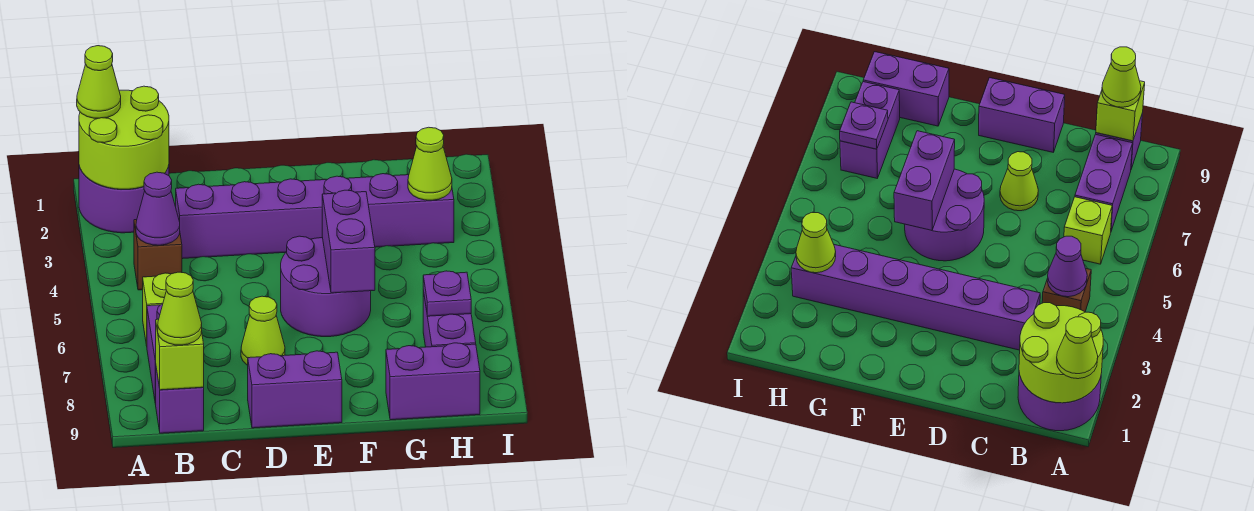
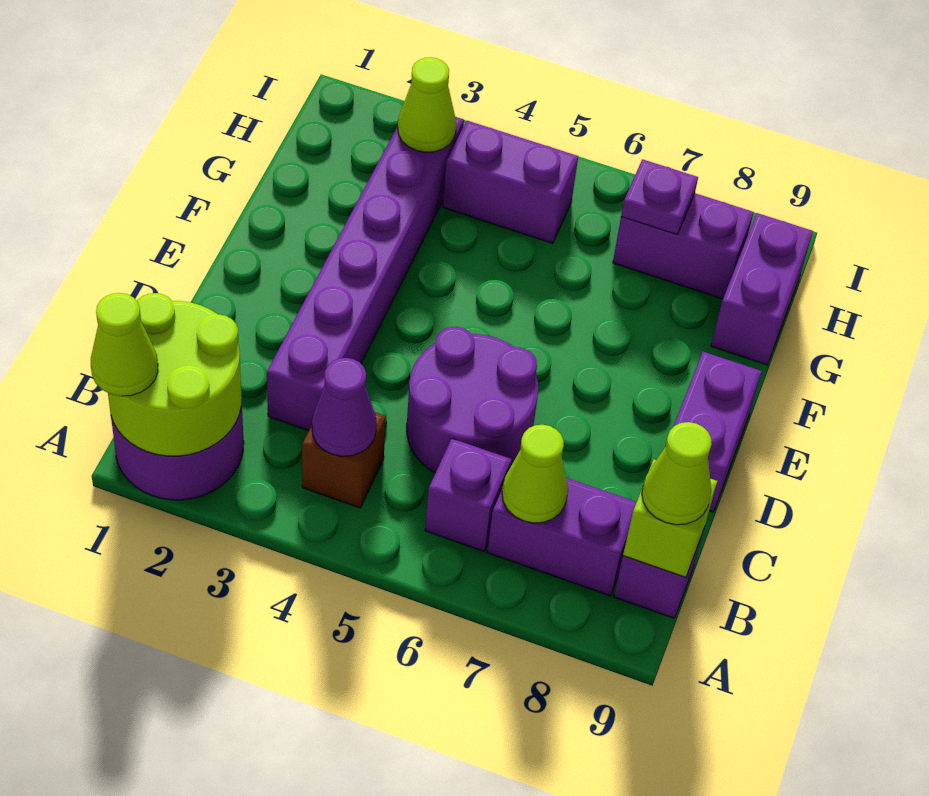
lime 1x1 brick [143,273,171,346] -> purple 1x1 brick [425,439,512,551]
lime 1x1 cone [241,296,285,365] -> lime 1x1 cone moved to [502,425,568,523]
purple 2x2 round brick [281,236,371,337] -> purple 2x2 round brick moved to [407,327,538,473]
purple 1x2 brick [322,190,375,293] -> purple 1x2 brick moved to [443,121,578,243]

